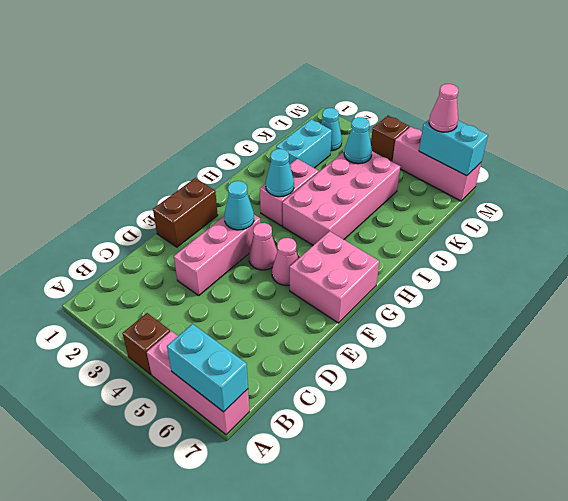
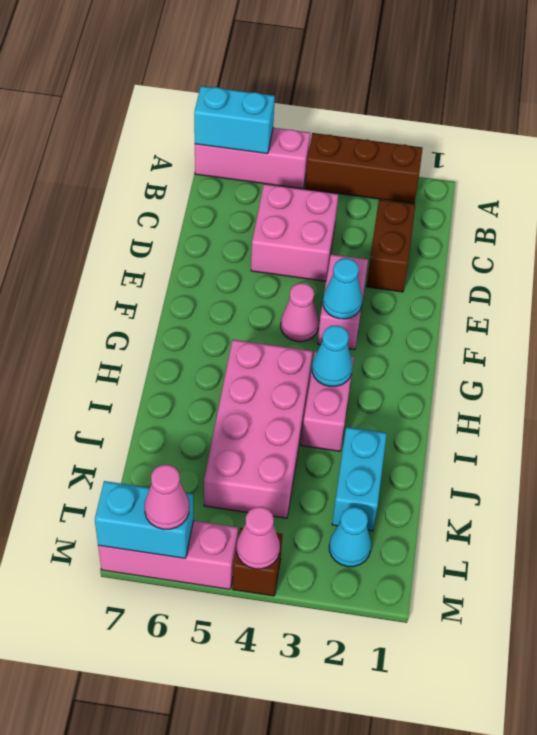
brown 1x1 brick [123,313,170,374] -> brown 1x3 brick [305,133,423,204]
pink 1x3 brick [174,215,260,295] -> pink 1x2 brick [318,254,368,350]
brown 1x2 brick [153,178,218,247] -> brown 1x2 brick moved to [366,200,415,292]
pink 1x1 cone [272,238,298,286] -> pink 1x1 cone moved to [237,507,280,569]
pink 2x2 brick [290,231,379,323] -> pink 2x2 brick moved to [251,184,338,281]
cyan 1x1 cone [344,117,372,164] -> none

